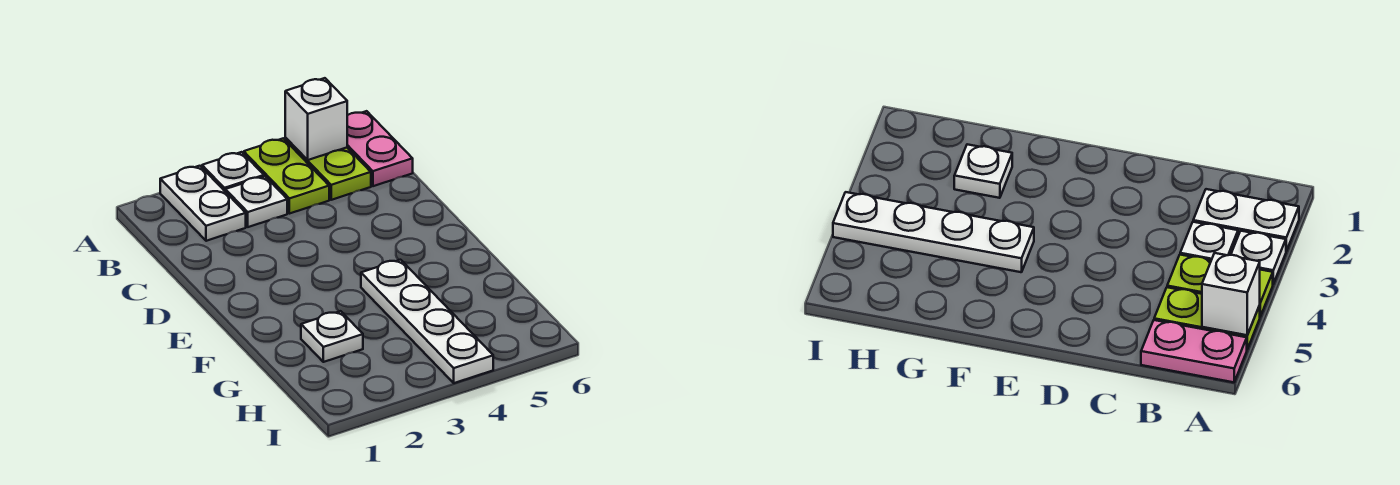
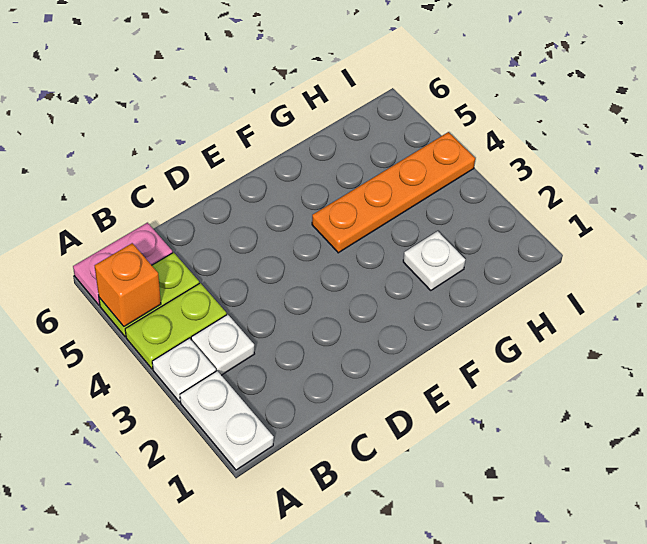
white 1x2 plate [160,166,246,241] -> white 1x2 plate turned to [180,371,274,470]
white 1x1 brick [285,78,347,160] -> orange 1x1 brick [95,243,161,327]
white 1x4 plate [361,260,493,383] -> orange 1x4 plate [312,132,475,253]

